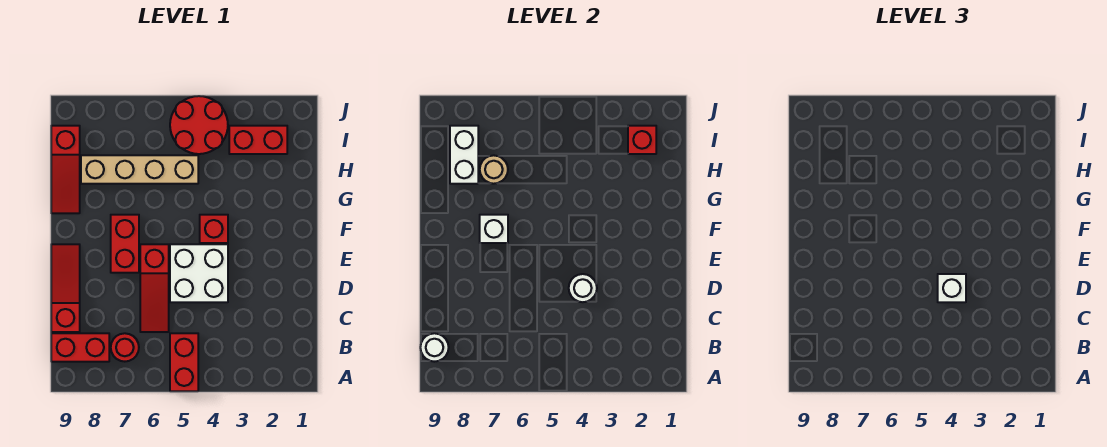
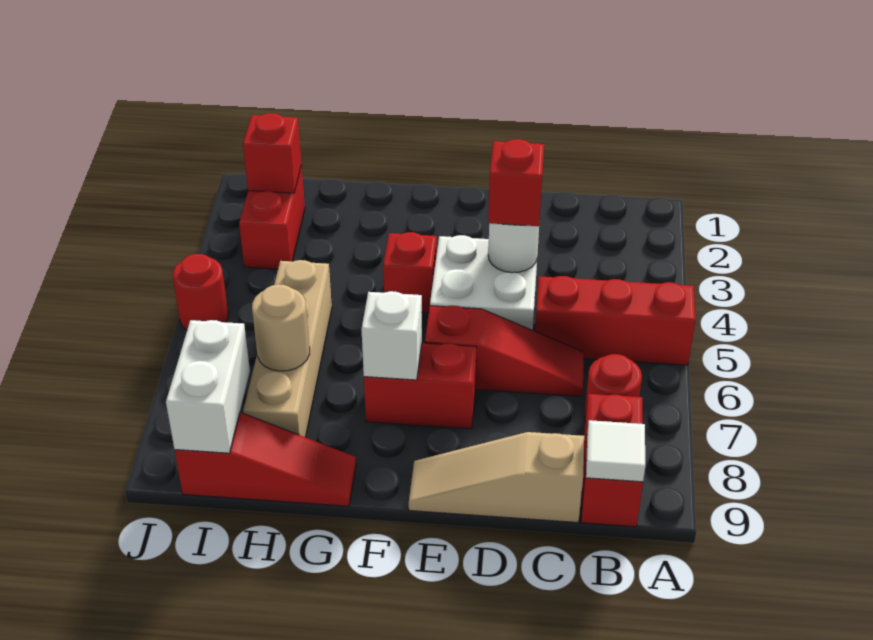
red 1x2 brick [170,333,198,391] -> red 1x3 brick [535,276,696,365]
white 1x1 round brick [420,333,449,362] -> white 1x1 tile [586,420,645,482]
red 1x3 slope [51,244,80,332] -> tan 1x3 slope [409,432,584,523]
white 1x1 brick [938,274,966,302] -> red 1x1 brick [488,139,544,226]
white 1x2 brick [450,126,478,184] -> white 1x2 brick turned to [166,320,250,453]
red 2x2 round brick [170,96,228,154] -> red 1x1 round brick [173,254,228,330]

